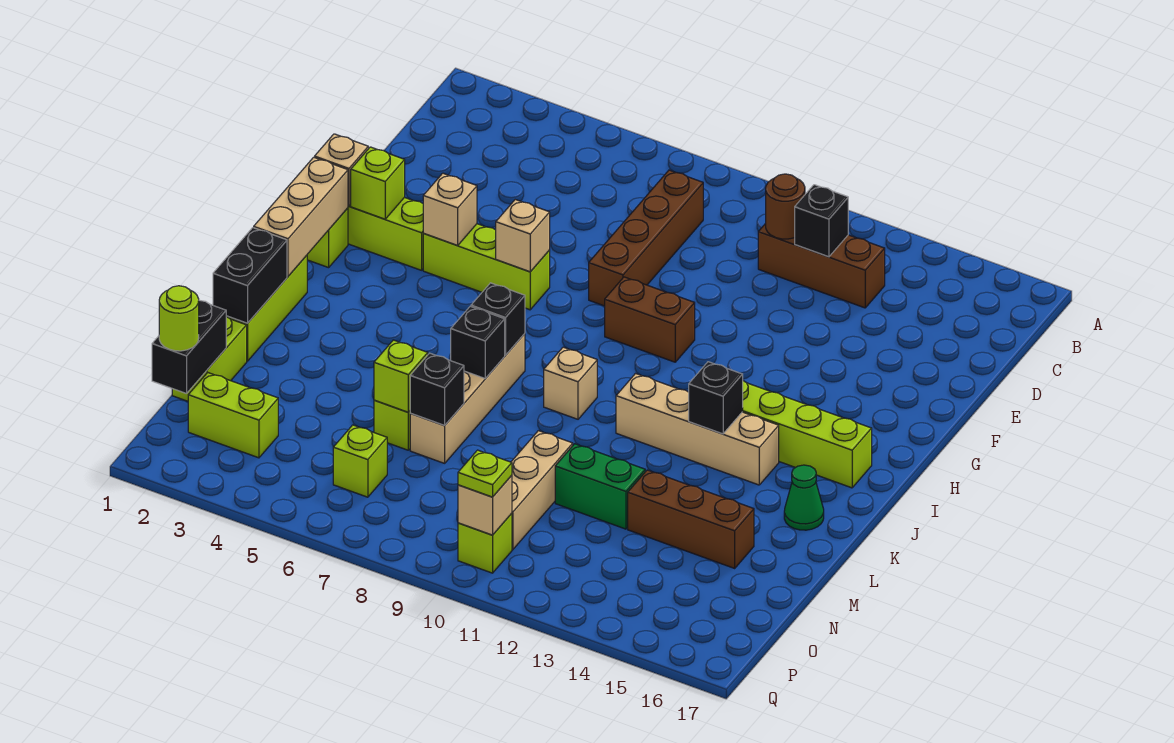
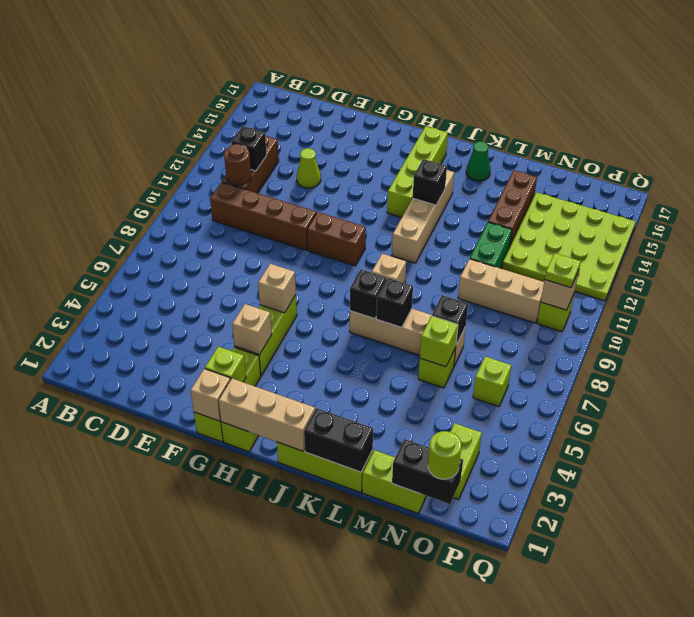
brown 1x4 brick [589,170,703,306] -> brown 1x4 brick moved to [210,182,316,250]
none -> lime 1x1 cone [297,148,321,188]
brown 1x2 brick [605,277,695,362] -> brown 1x2 brick turned to [307,212,366,266]
none -> lime 4x4 plate [502,192,636,301]

